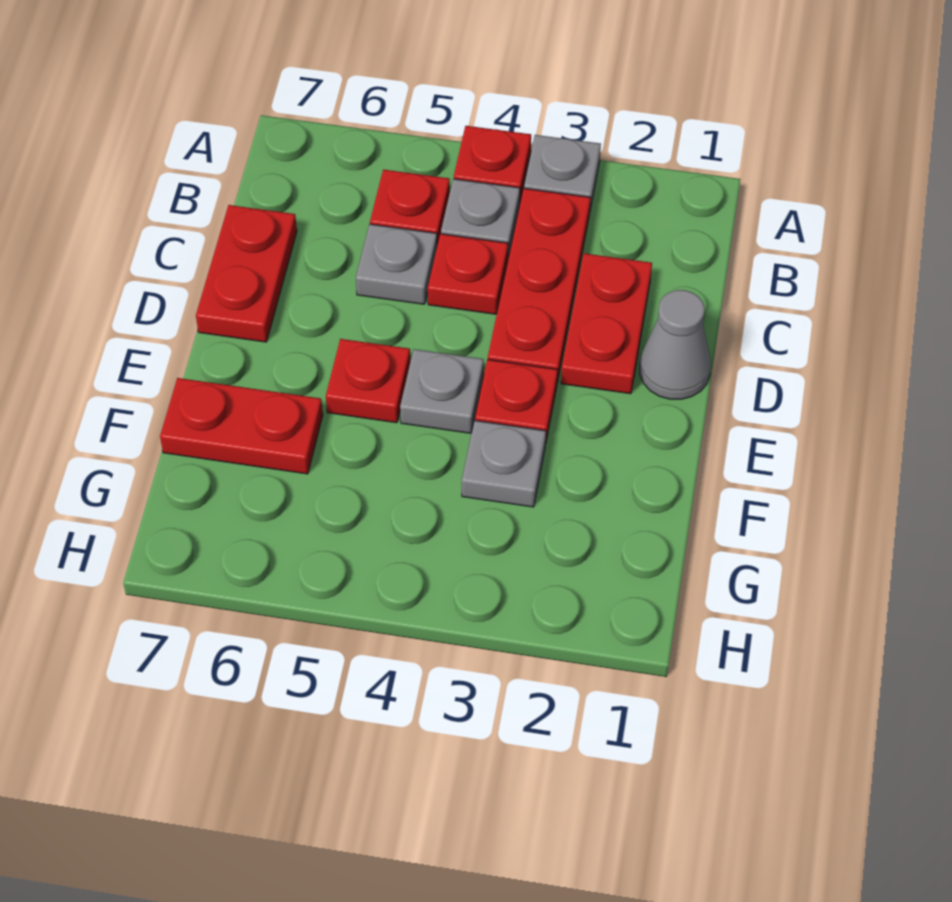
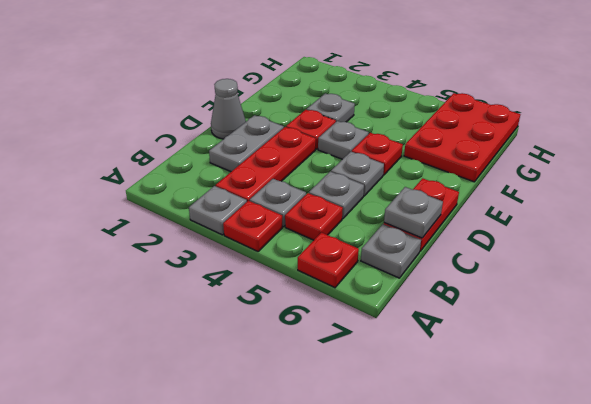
none -> grey 1x1 plate [361,224,421,278]
red 1x2 plate [561,253,652,394] -> grey 1x2 plate [209,115,284,172]
red 1x1 plate [428,234,508,314] -> red 1x1 plate moved to [298,233,359,288]
none -> grey 1x1 plate [384,187,443,238]
none -> grey 1x1 plate [331,151,384,196]
red 1x2 plate [160,378,323,474] -> red 2x3 plate [404,93,520,182]

